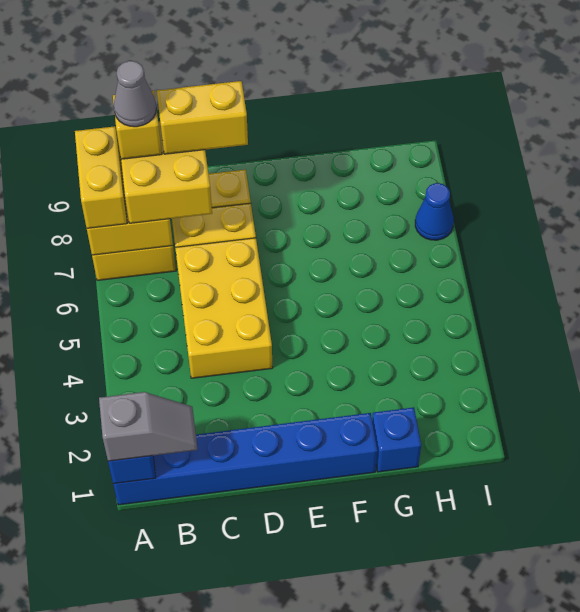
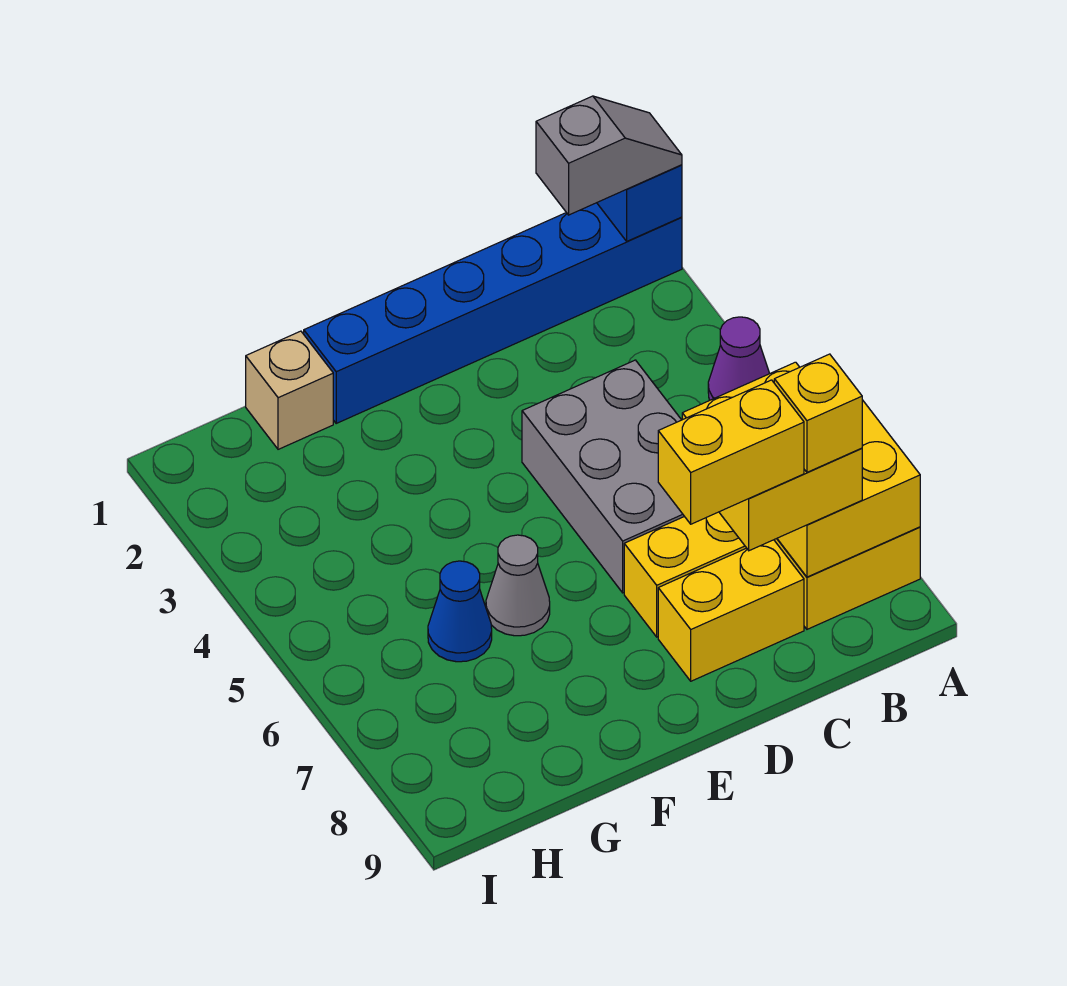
grey 1x2 slope [99,392,198,461] -> grey 1x2 slope turned to [536,96,682,215]
none -> purple 1x1 cone [708,317,770,400]
yellow 1x2 brick [75,126,127,228] -> none
grey 1x1 cone [114,61,156,127] -> grey 1x1 cone moved to [486,535,550,636]
yellow 2x3 brick [175,238,273,378] -> grey 2x3 brick [522,360,684,593]
blue 1x1 brick [372,407,421,472] -> tan 1x1 brick [246,331,333,449]
blue 1x1 cone [415,183,454,240] -> blue 1x1 cone moved to [428,561,492,662]

